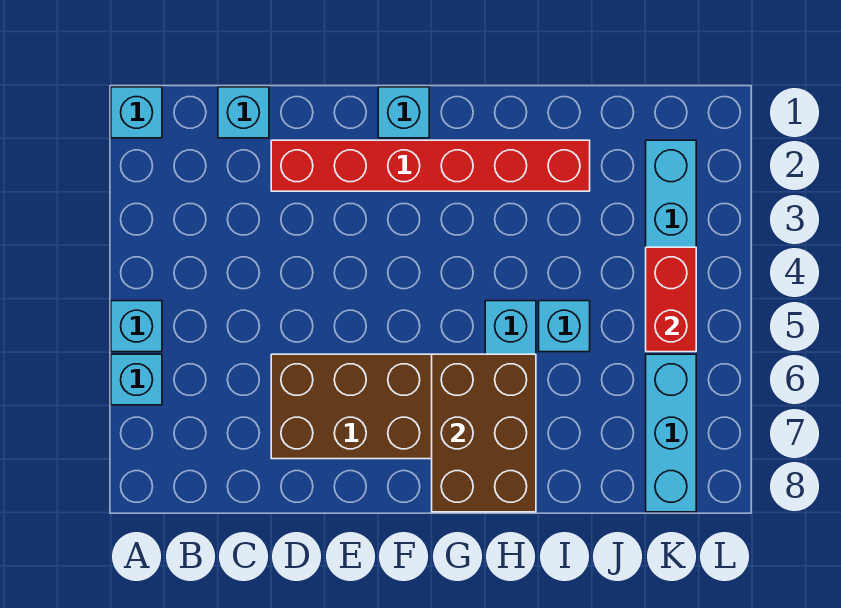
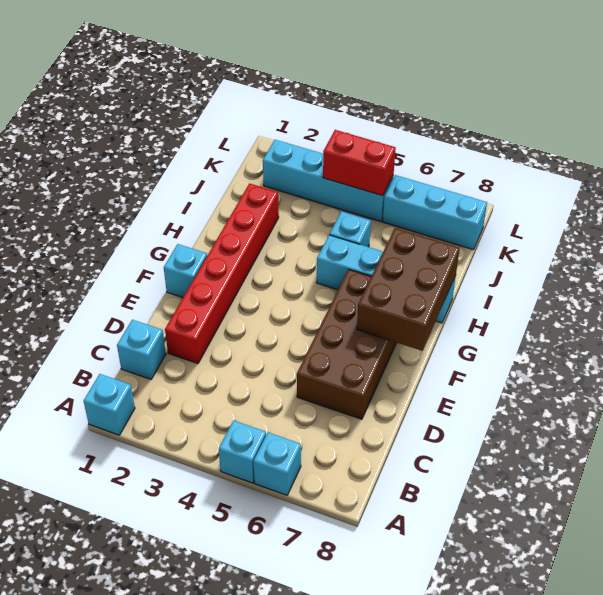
brown 2x3 brick [432,354,536,512] -> brown 2x3 brick turned to [357,228,460,351]

